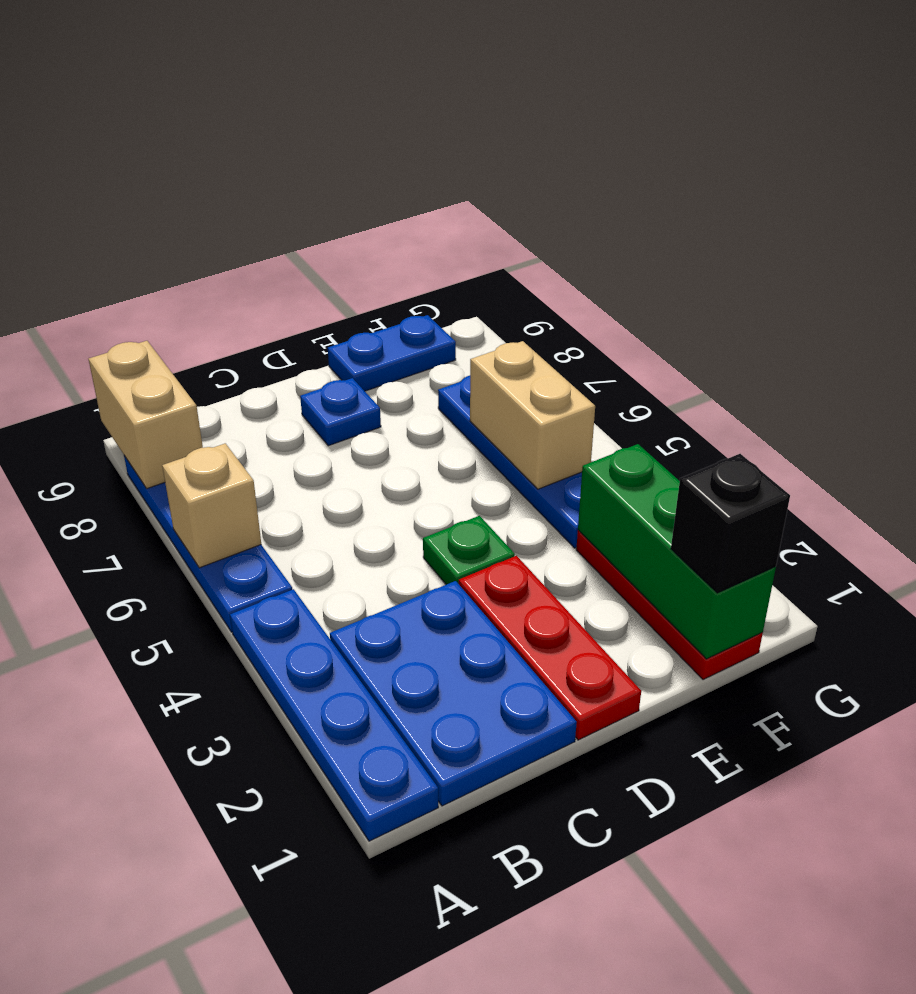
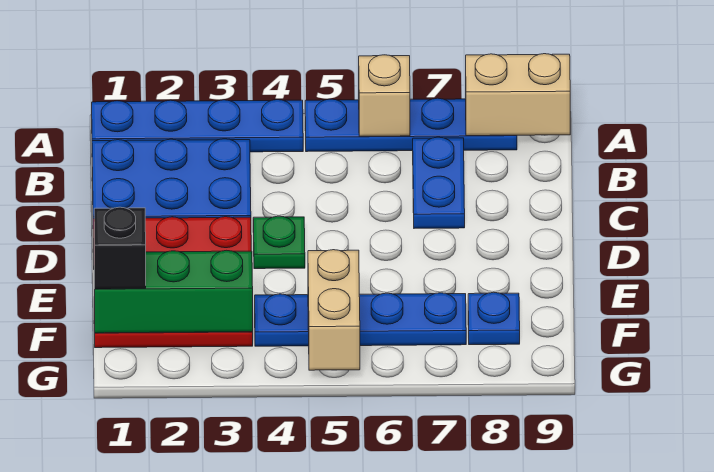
blue 1x1 plate [300,378,381,446] -> blue 1x1 plate moved to [468,292,520,345]
blue 1x2 plate [328,315,456,391] -> blue 1x2 plate moved to [413,137,465,228]
tan 1x2 brick [470,341,595,489] -> tan 1x2 brick turned to [308,250,360,370]

